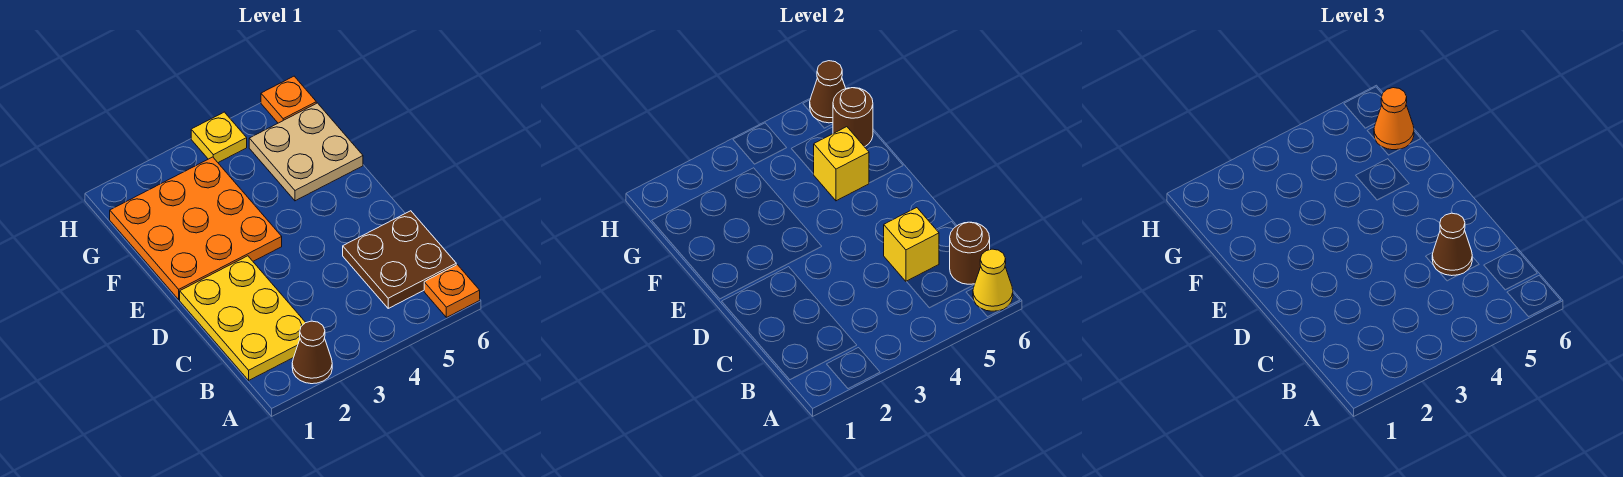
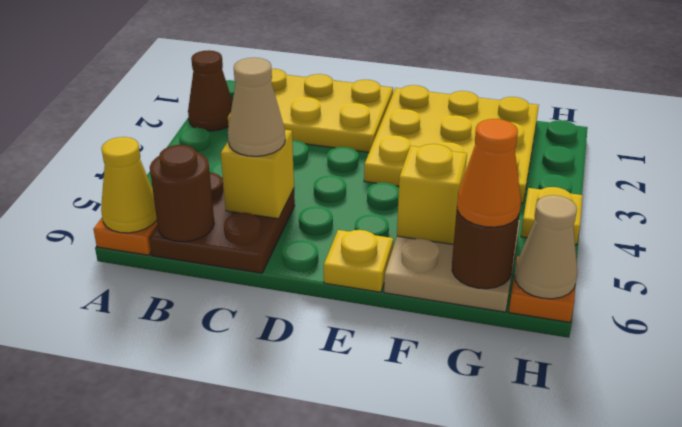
brown 1x1 cone [1432,213,1472,276] -> tan 1x1 cone [228,58,285,156]
orange 3x3 plate [110,157,282,299] -> yellow 3x3 plate [364,85,539,203]
none -> yellow 1x1 plate [324,230,393,292]
brown 1x1 cone [810,61,846,123] -> tan 1x1 cone [515,195,577,299]

